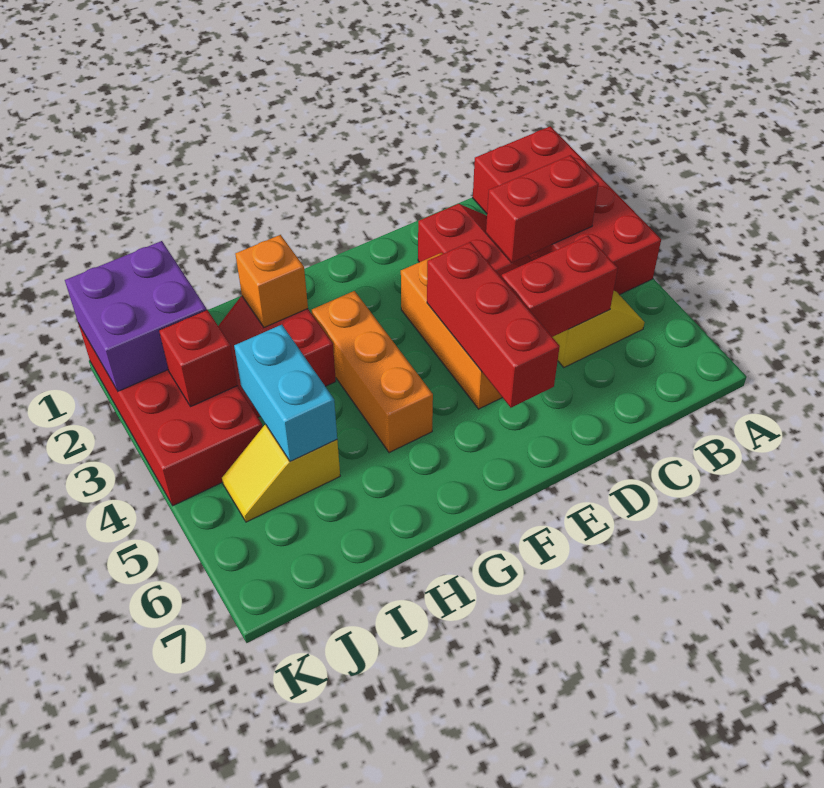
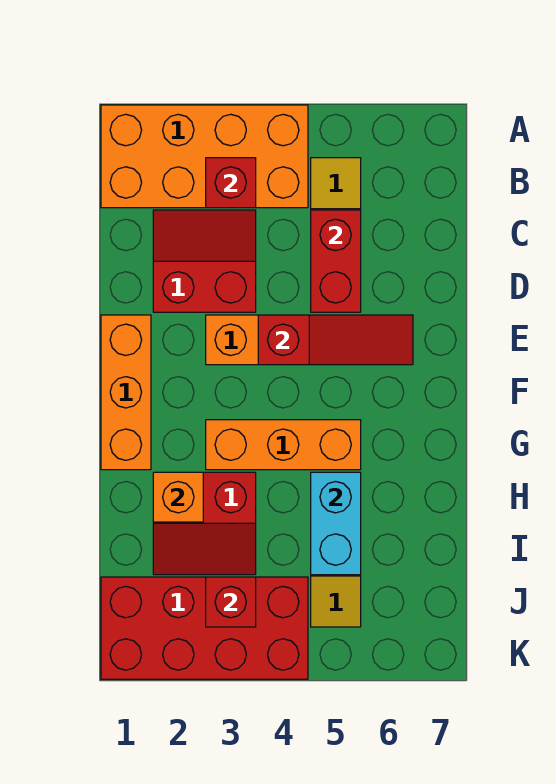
red 2x4 brick [473,126,661,295] -> orange 2x4 brick [101,105,308,208]
red 1x2 brick [486,155,599,262] -> red 1x1 brick [206,158,256,208]
none -> orange 1x3 brick [101,315,151,470]
red 1x3 brick [427,242,560,408] -> red 1x3 slope [258,315,413,365]
cyan 1x2 brick [234,325,337,461] -> cyan 1x2 brick turned to [311,472,361,575]
purple 2x2 brick [65,241,207,391] -> none

